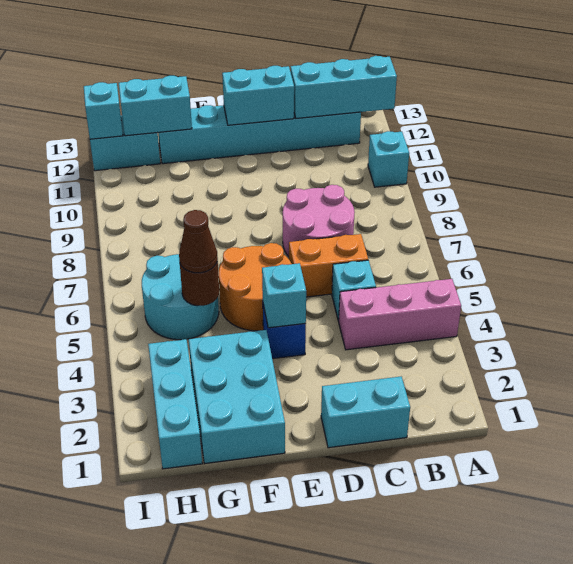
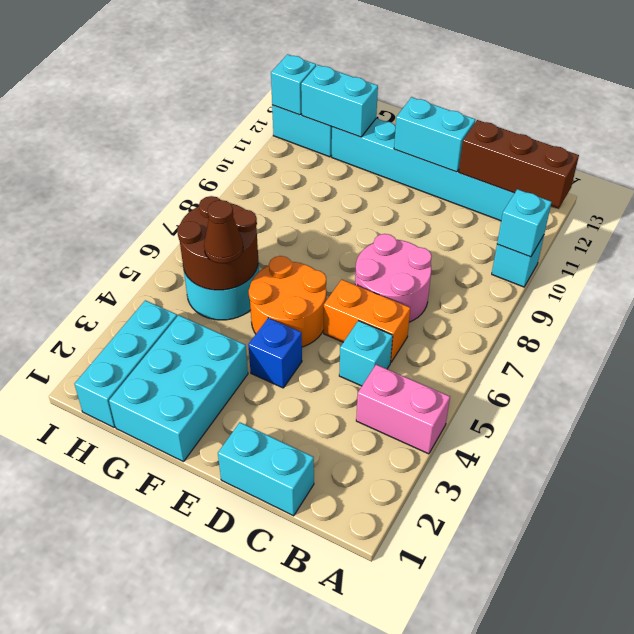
pink 1x3 brick [339,279,461,350] -> pink 1x2 brick [356,365,450,454]
cyan 1x3 brick [291,56,397,119] -> brown 1x3 brick [459,120,579,209]
cyan 1x1 brick [262,263,306,328] -> cyan 1x1 brick moved to [497,189,551,257]
brown 1x1 round brick [180,258,219,306] -> brown 2x2 round brick [177,196,258,290]

